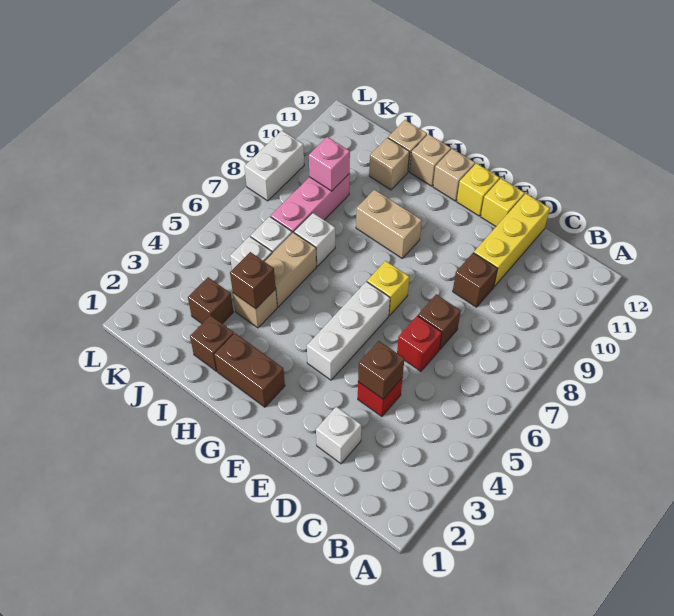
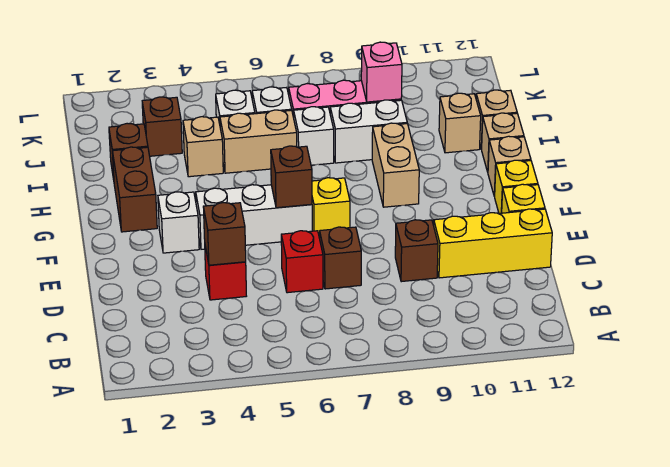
white 1x1 brick [316,406,361,464] -> white 1x1 brick moved to [158,192,199,253]
brown 1x1 brick [230,252,276,309] -> brown 1x1 brick moved to [271,146,312,208]
white 1x2 brick [244,131,304,201] -> white 1x2 brick moved to [330,100,407,163]

